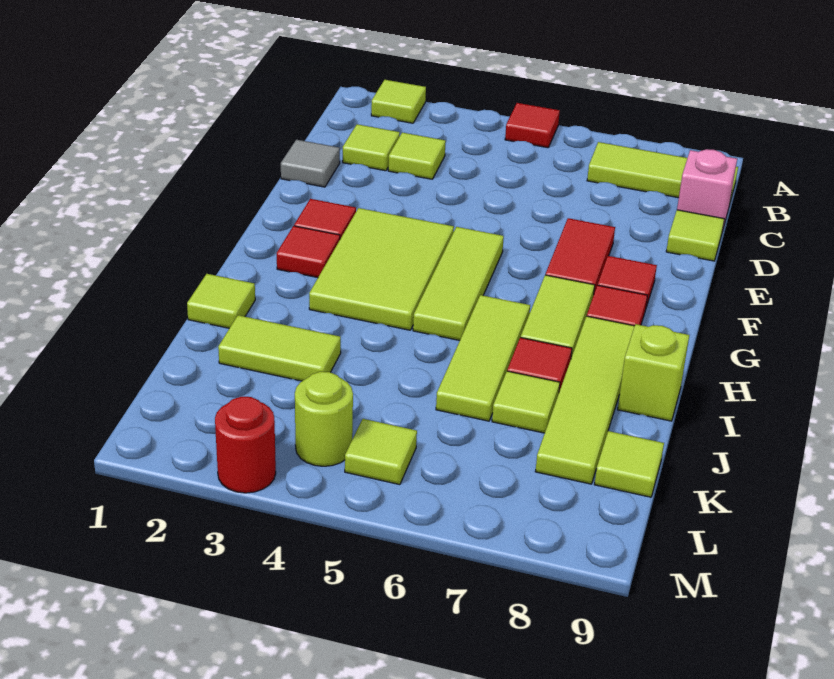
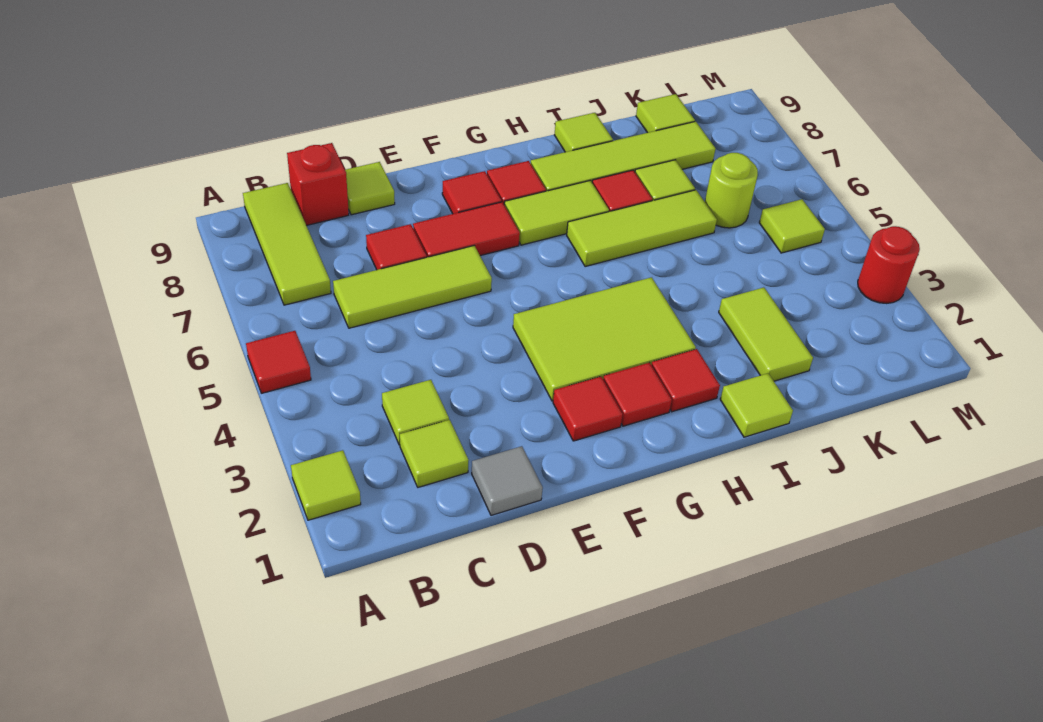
pink 1x1 brick [677,149,737,231] -> red 1x1 brick [287,143,349,226]
none -> red 1x1 tile [366,224,427,270]
lime 1x3 tile [413,227,504,340] -> lime 1x3 tile moved to [333,246,492,328]
none -> red 1x1 tile [651,349,720,412]
lime 1x1 brick [618,324,689,421] -> lime 1x1 tile [554,113,613,152]
lime 1x1 round brick [295,372,353,466] -> lime 1x1 round brick moved to [705,153,758,228]

